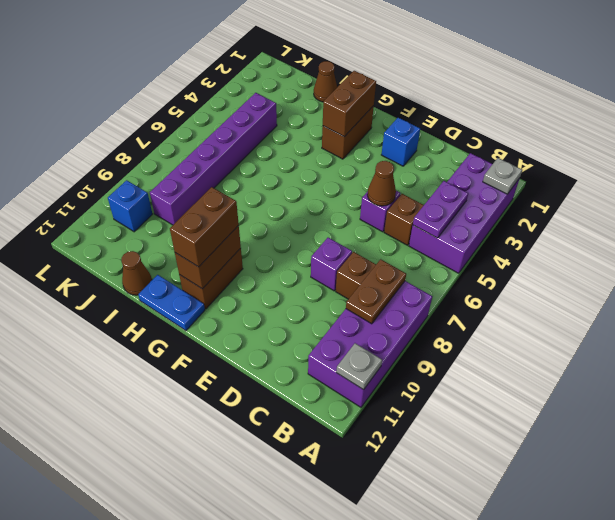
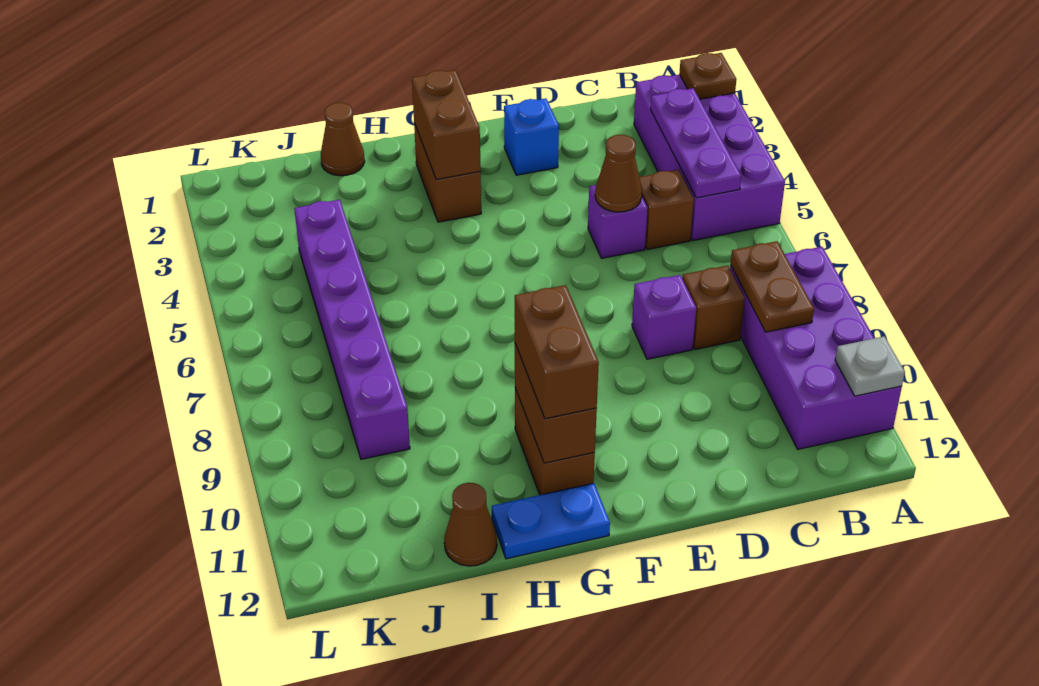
grey 1x1 plate [483,158,522,194] -> brown 1x1 plate [679,53,736,99]
purple 1x2 plate [413,181,468,238] -> purple 1x3 plate [651,88,741,198]
blue 1x1 brick [108,180,152,232] -> none

